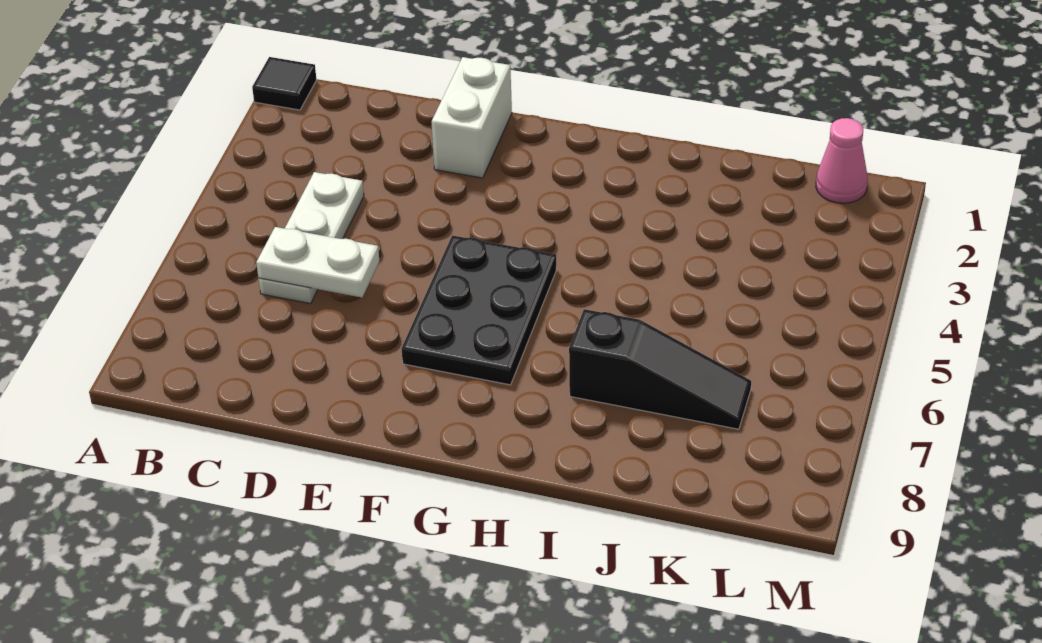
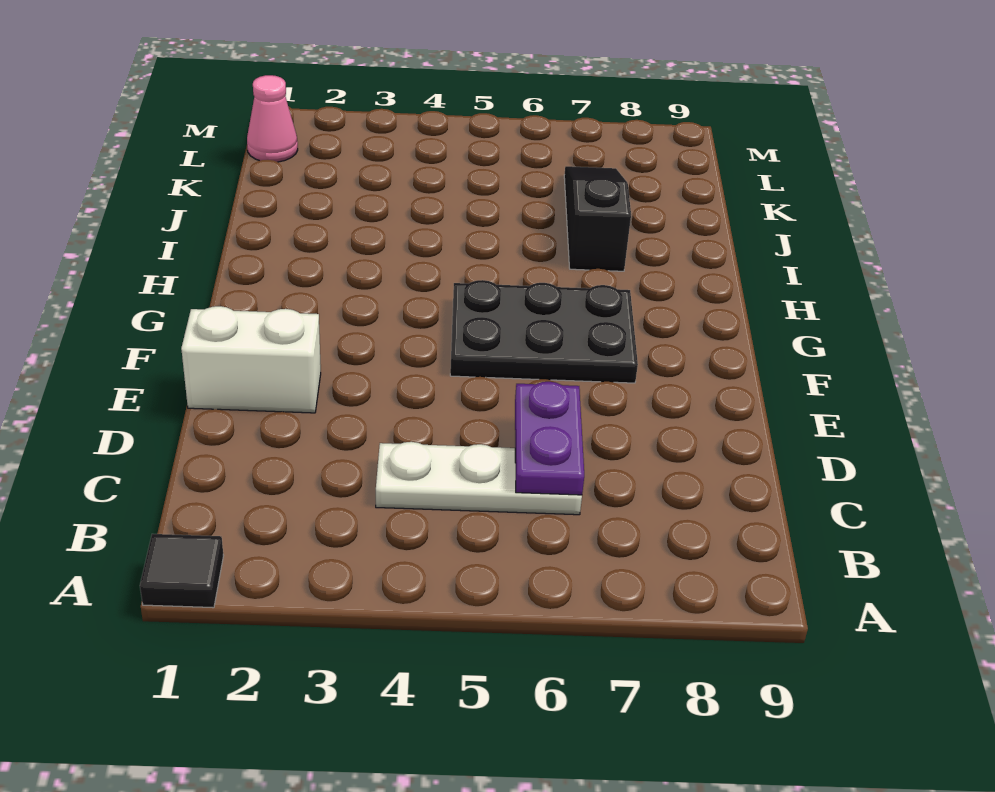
white 1x2 plate [256,227,380,297] -> purple 1x2 plate [515,382,584,495]

